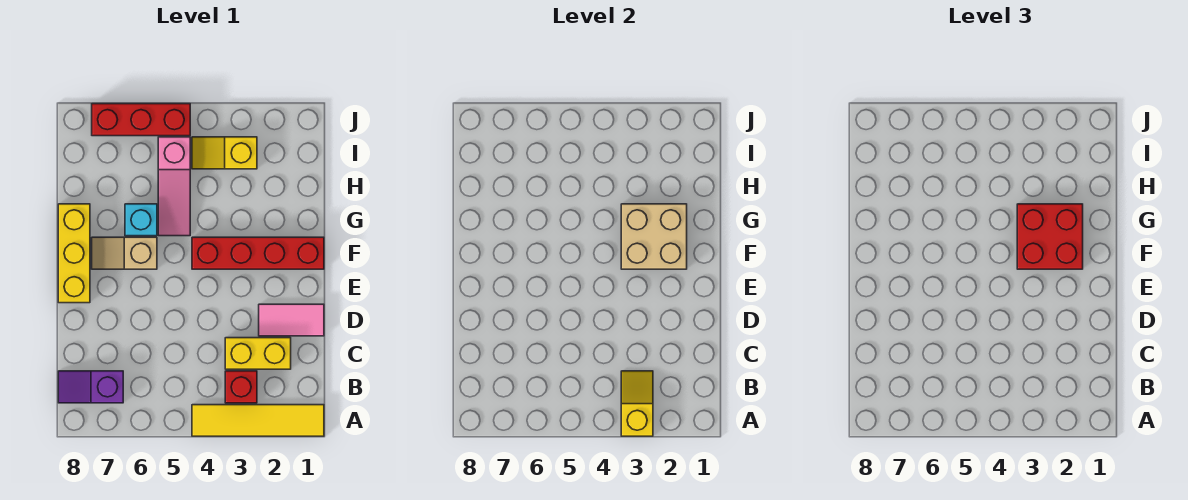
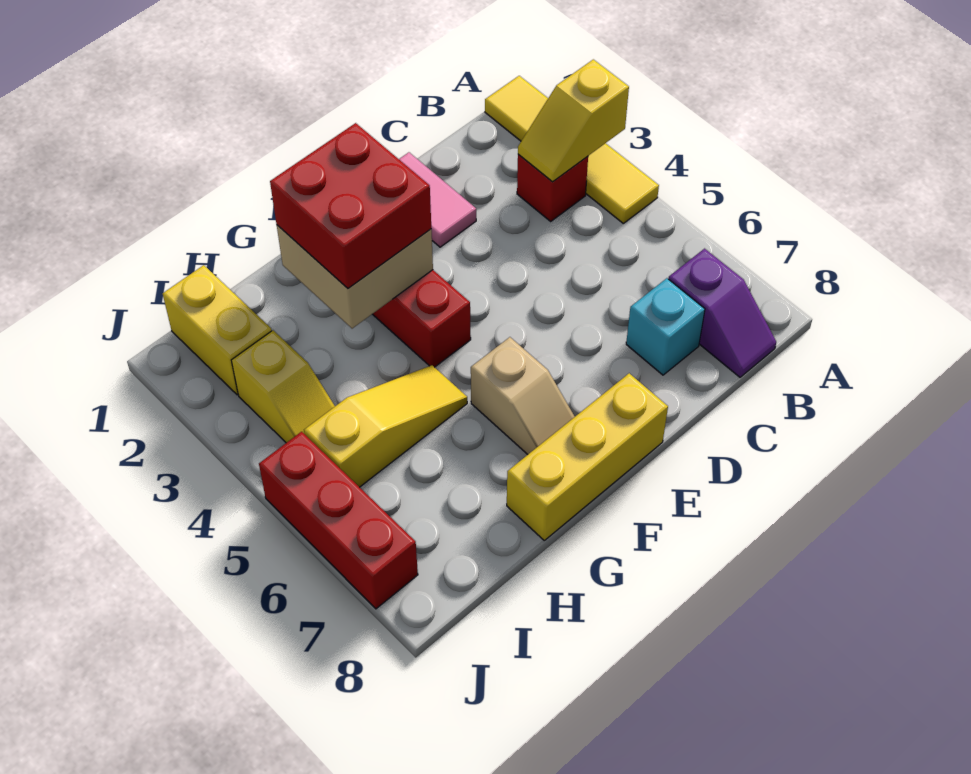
yellow 1x2 brick [225,338,291,369] -> yellow 1x2 brick moved to [163,265,272,395]
pink 1x3 slope [158,137,190,236] -> yellow 1x3 slope [304,365,467,487]
cyan 1x1 brick [125,204,157,236] -> cyan 1x1 brick moved to [626,278,705,375]

